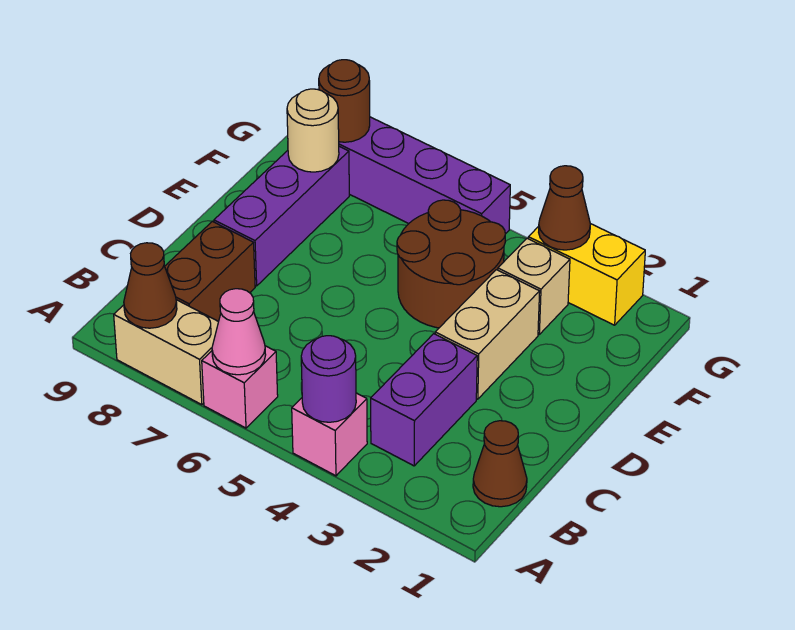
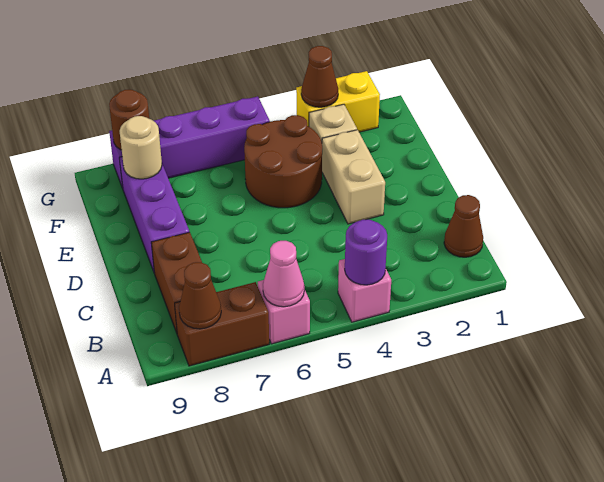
tan 1x2 brick [114,300,218,405] -> brown 1x2 brick [175,282,269,366]
purple 1x2 brick [371,334,477,466] -> none

